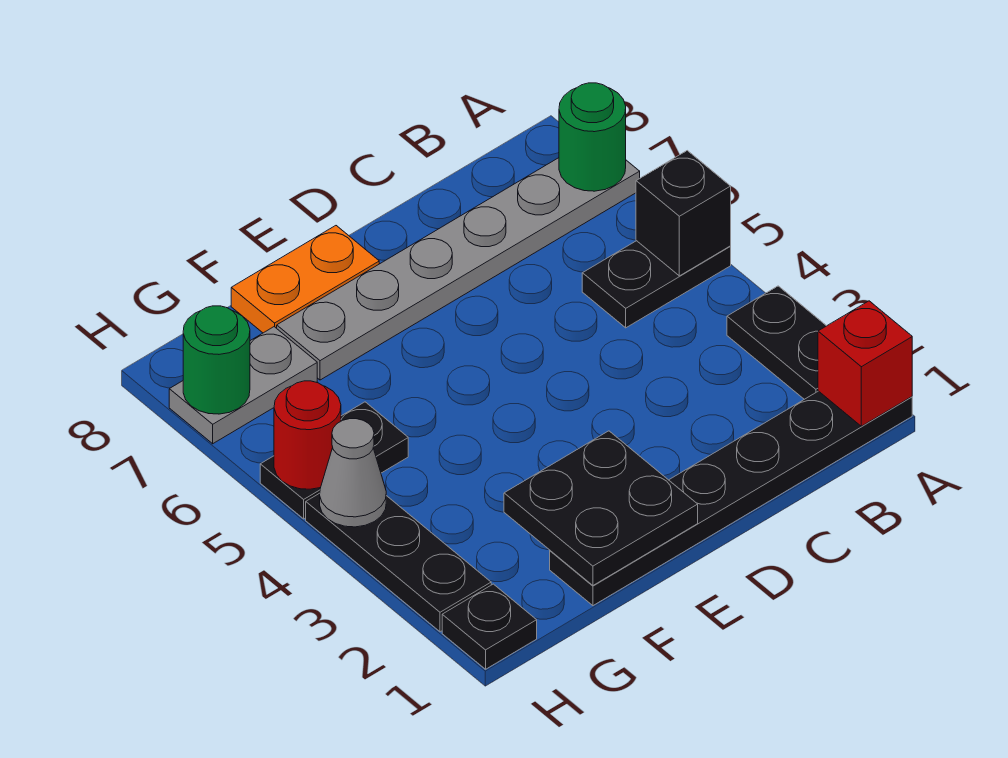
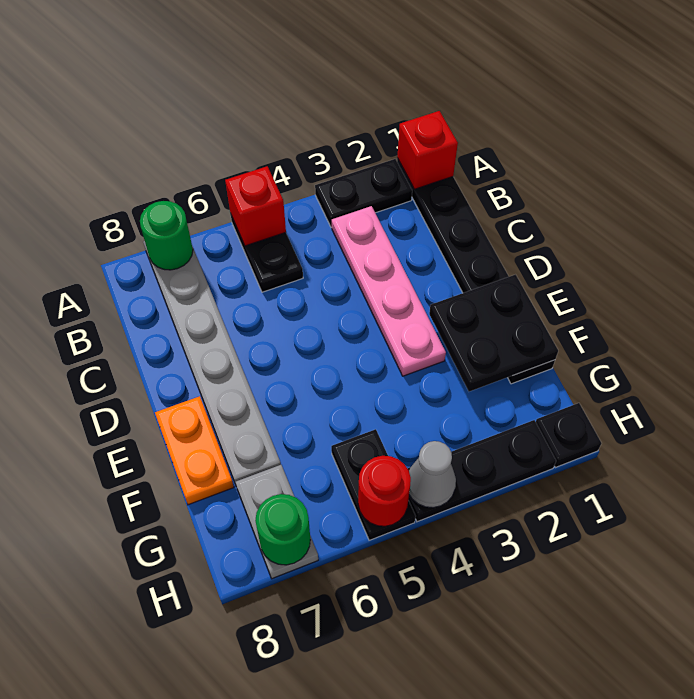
black 1x1 brick [636,151,731,276] -> red 1x1 brick [225,166,286,246]
none -> pink 1x4 plate [332,206,446,376]

